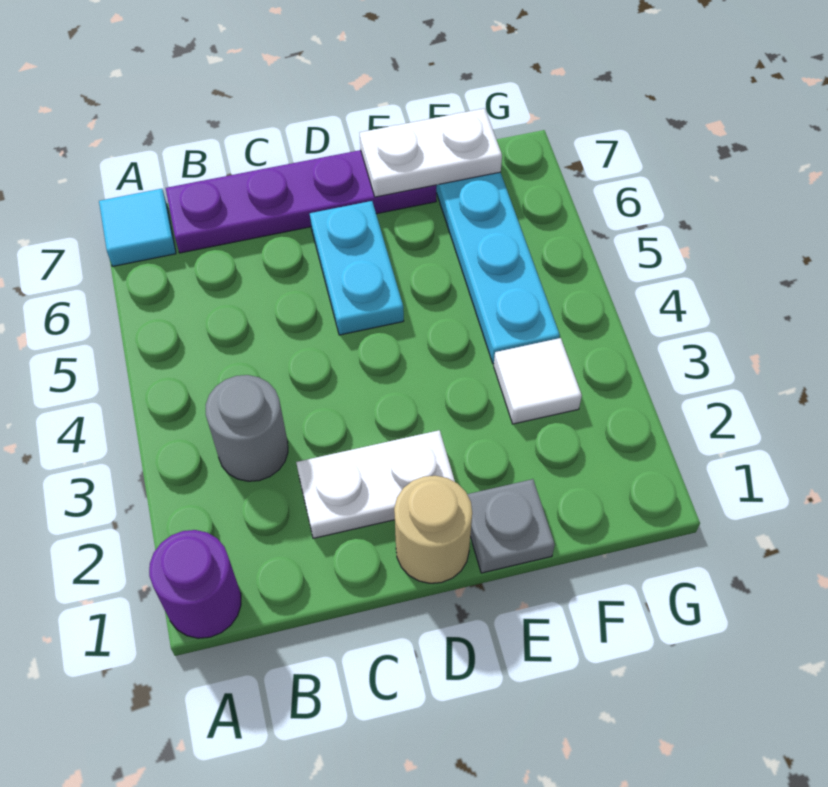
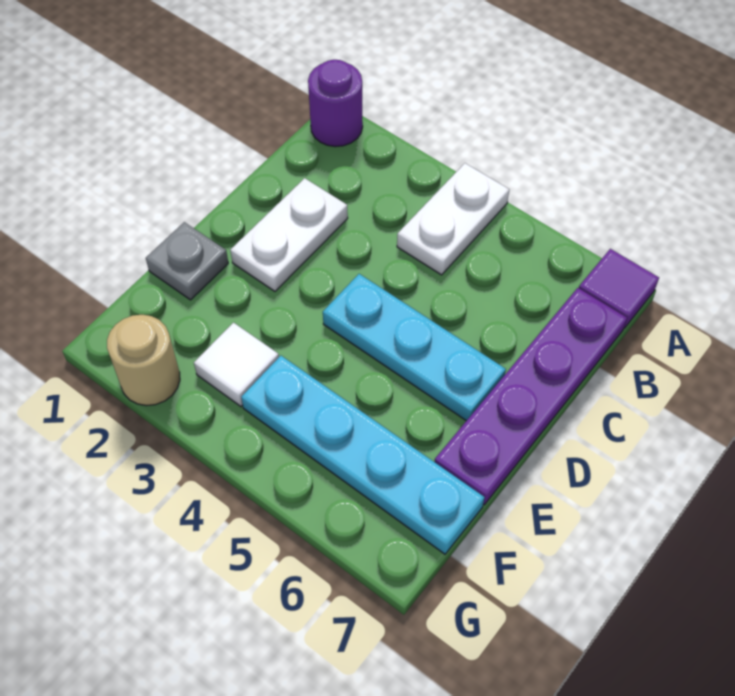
cyan 1x1 tile [99,189,176,266] -> purple 1x1 tile [579,249,659,328]
grey 1x1 round brick [206,375,288,481] -> none
tan 1x1 round brick [394,476,472,583] -> tan 1x1 round brick moved to [107,315,180,406]
cyan 1x2 plate [310,201,404,335] -> cyan 1x3 plate [323,274,506,421]
white 1x2 plate [360,108,502,197] -> white 1x2 plate moved to [397,163,509,275]

